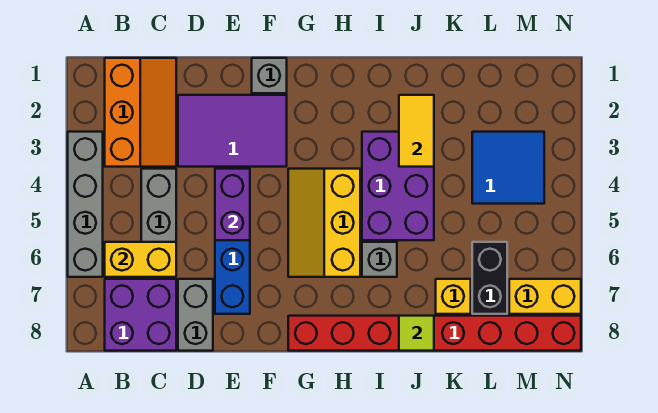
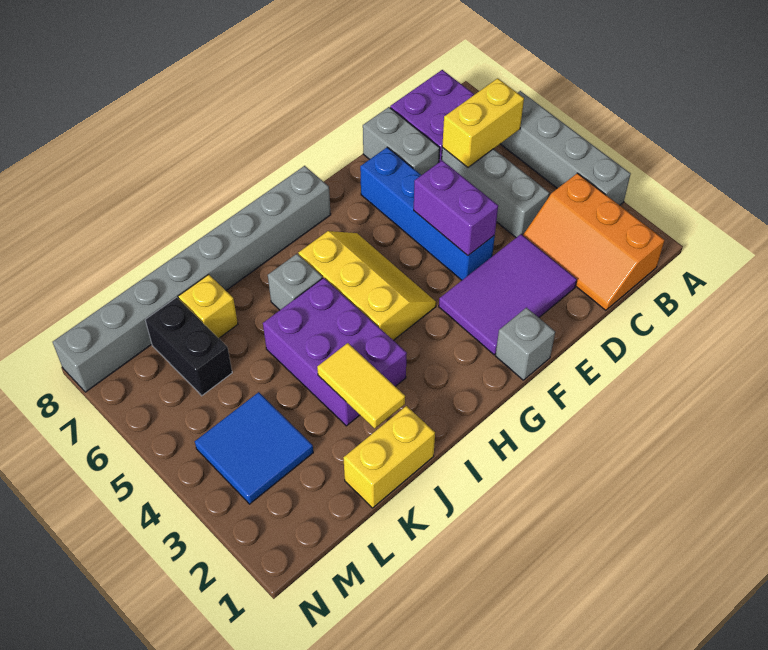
red 1x8 brick [288,316,581,351] -> grey 1x8 brick [53,166,331,392]
lime 1x1 tile [399,316,434,351] -> none
yellow 1x2 brick [509,279,581,314] -> yellow 1x2 brick moved to [344,406,435,508]

